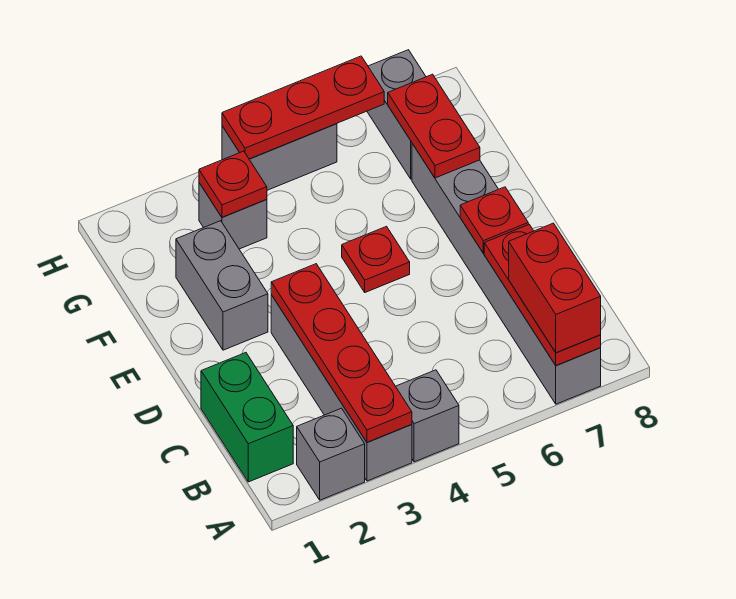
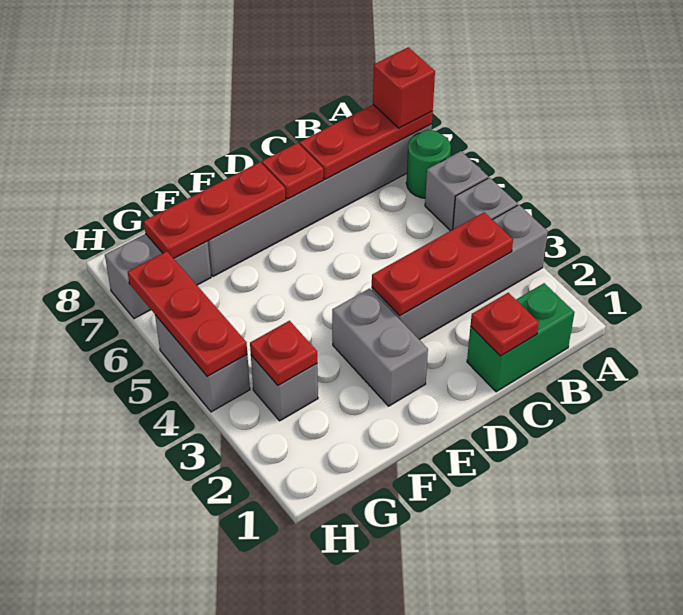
grey 1x1 brick [297,408,365,500] -> grey 1x1 brick moved to [425,151,488,231]
red 1x4 plate [271,264,412,442] -> red 1x3 plate [372,212,513,316]
none -> green 1x1 round brick [406,130,451,198]
red 1x2 brick [509,223,601,353] -> red 1x1 brick [373,47,435,128]
grey 1x2 brick [176,221,268,350] -> grey 1x2 brick turned to [332,288,428,406]
red 1x1 plate [342,226,410,292] -> red 1x1 plate moved to [471,293,539,356]
red 1x2 plate [388,74,480,178] -> red 1x3 plate [144,162,286,258]

